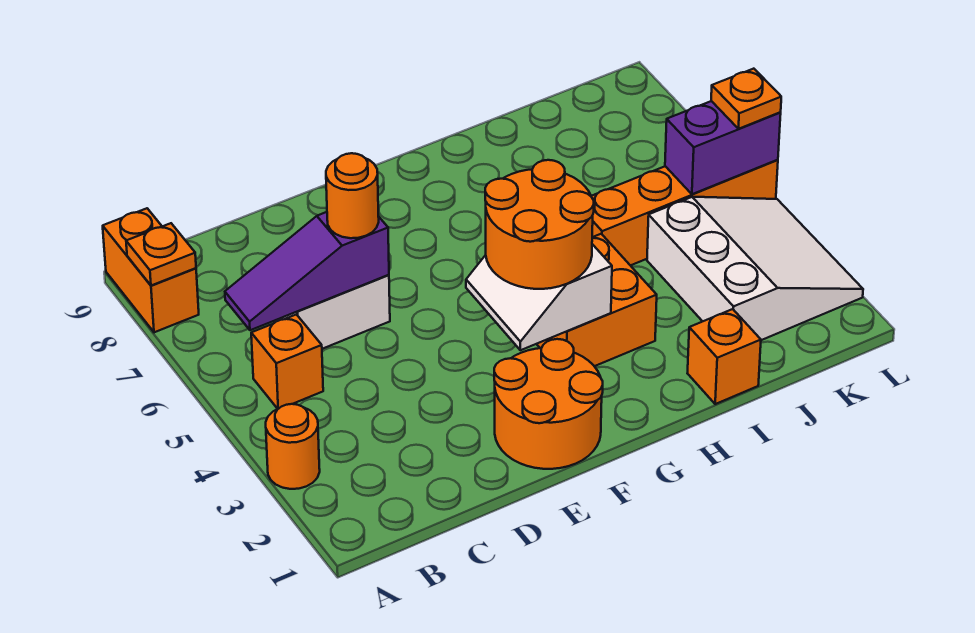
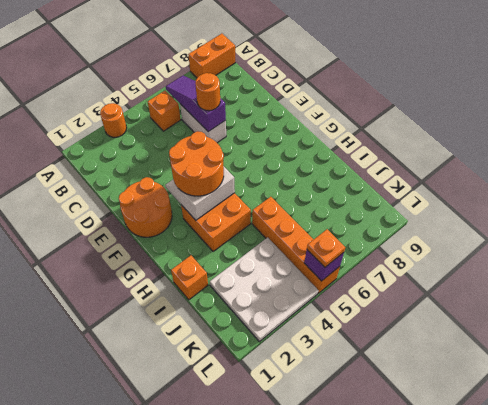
orange 1x1 plate [126,223,196,286] -> none
white 3x3 slope [647,197,863,340] -> white 3x3 plate [210,237,318,342]
purple 1x2 brick [665,101,781,194] -> purple 1x1 brick [304,250,344,281]

